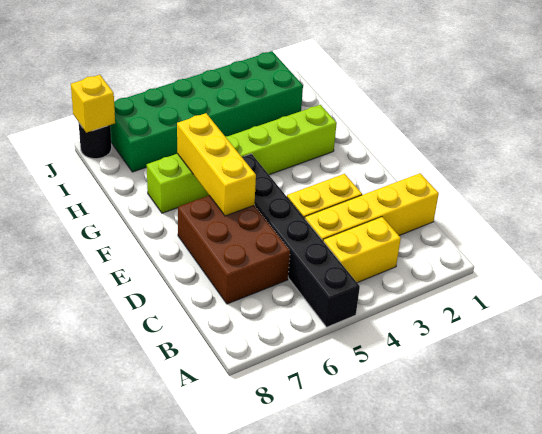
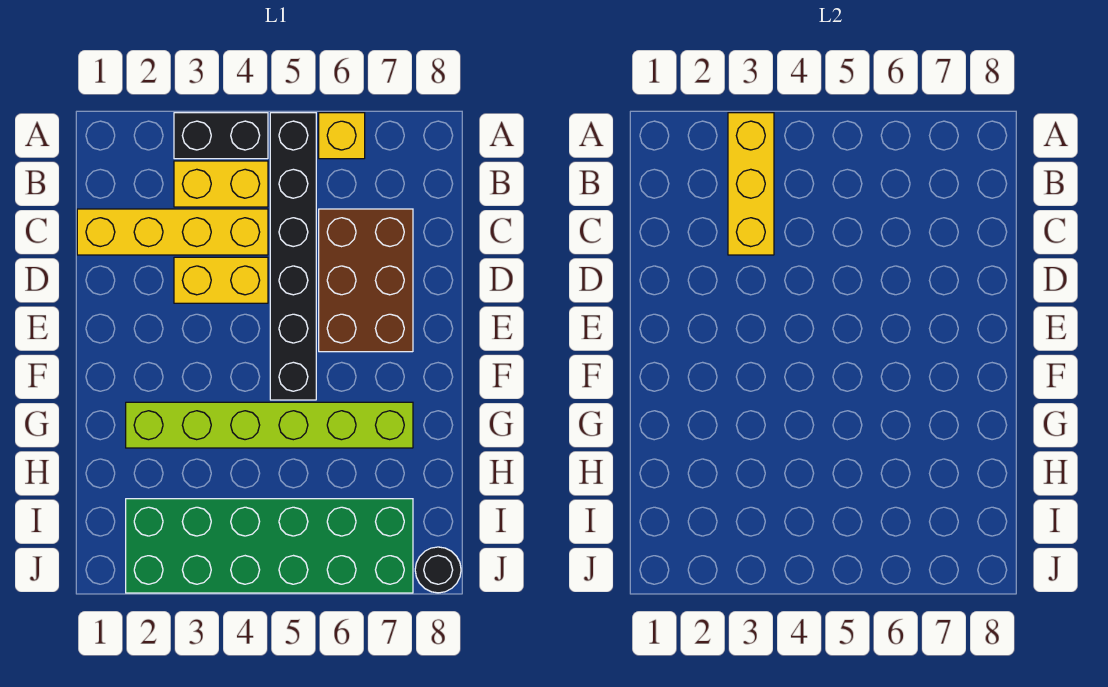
none -> black 1x2 brick [174,113,268,159]
yellow 1x3 brick [177,113,256,216] -> yellow 1x3 brick moved to [728,113,774,255]
yellow 1x1 brick [71,75,115,133] -> yellow 1x1 brick moved to [319,113,365,159]

